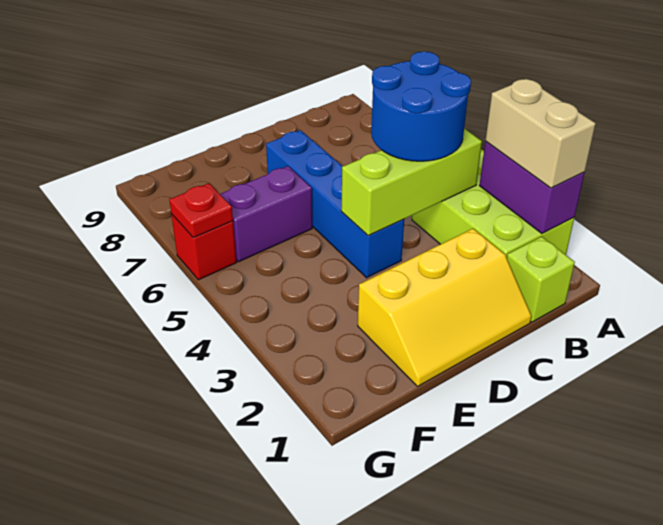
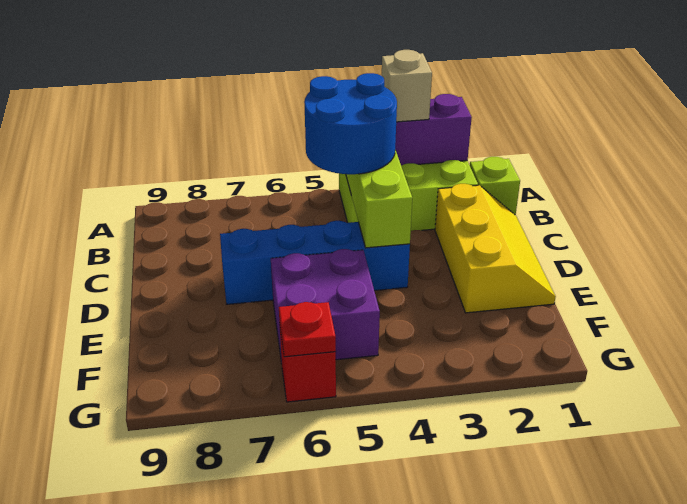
tan 1x2 brick [485,79,596,188] -> tan 1x1 brick [382,50,432,122]
purple 1x2 brick [220,166,312,262] -> purple 2x2 brick [271,249,380,364]

